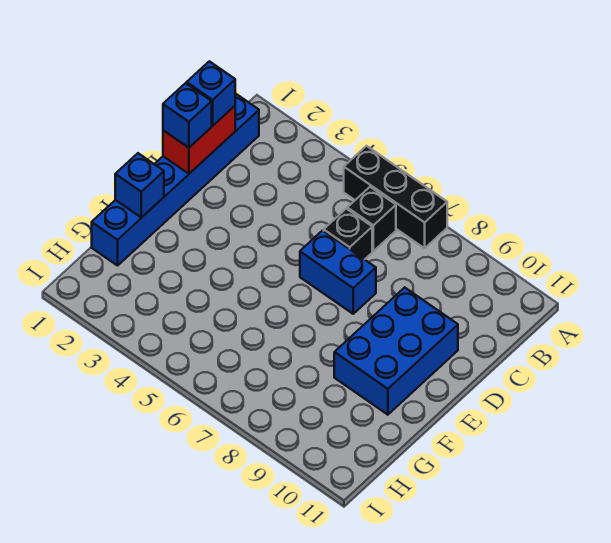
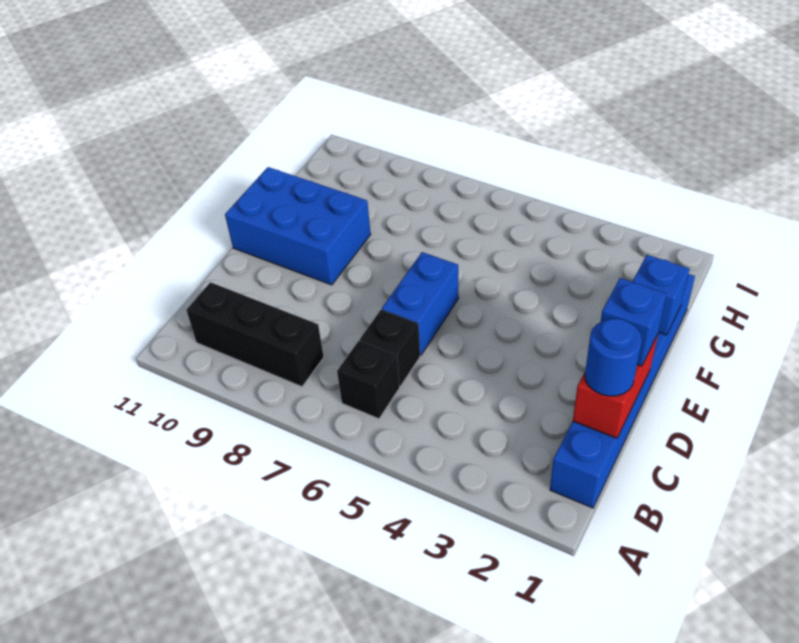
black 1x3 brick [344,146,447,248] -> black 1x3 brick moved to [186,282,324,387]
blue 1x1 brick [187,61,235,126] -> blue 1x1 round brick [585,318,642,396]
blue 1x2 brick [300,231,376,314] -> blue 1x2 brick turned to [382,252,459,355]
blue 2x3 brick [334,287,458,415] -> blue 2x3 brick turned to [225,167,371,285]

